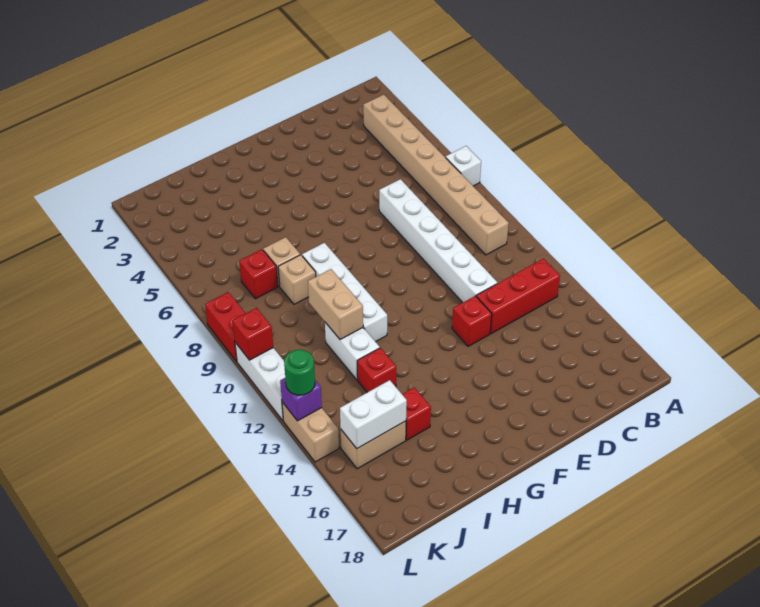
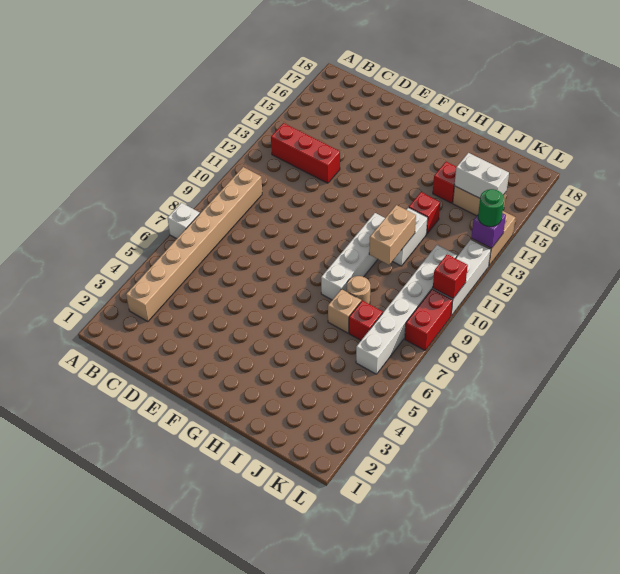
white 1x6 brick [379,179,497,303] -> white 1x6 brick moved to [356,245,457,374]
red 1x1 brick [452,296,492,346] -> none
tan 1x1 brick [278,255,316,304] -> tan 1x1 round brick [347,276,370,304]

